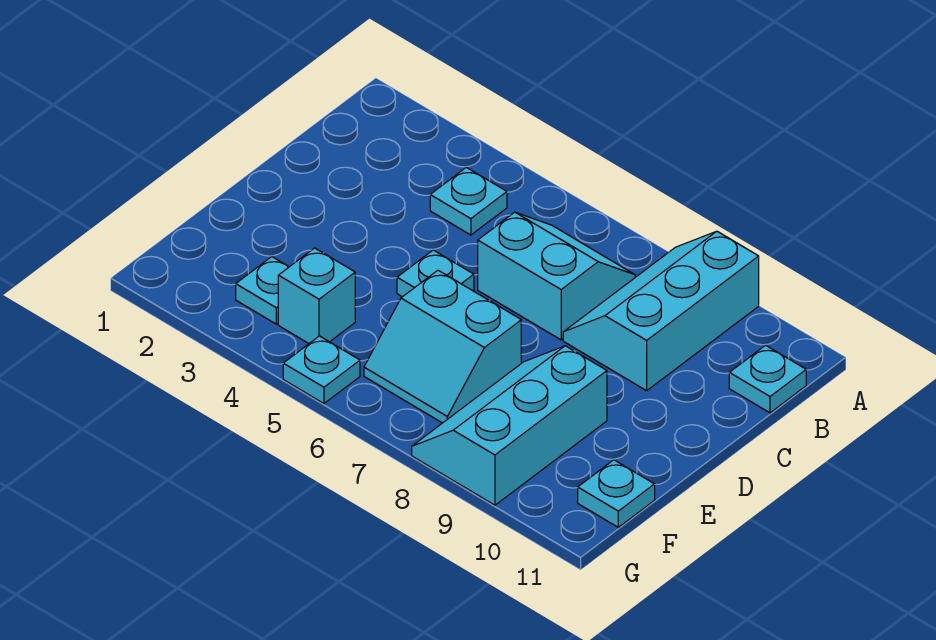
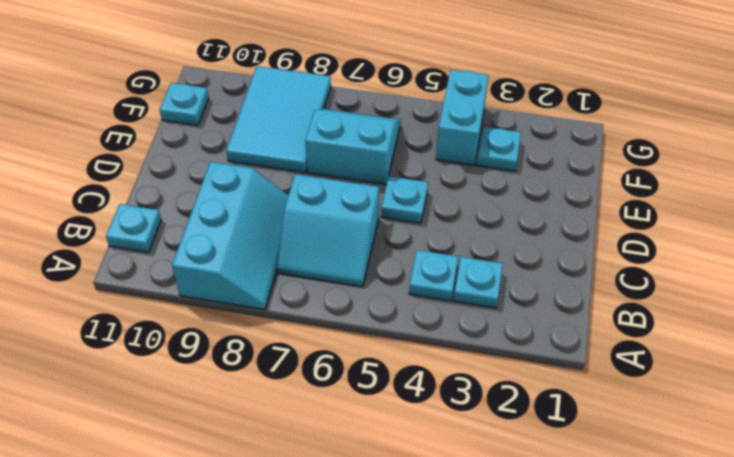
cyan 2x3 slope [412,346,607,505] -> cyan 2x3 tile [226,66,331,173]
cyan 1x1 brick [278,248,355,343] -> cyan 1x2 brick [436,70,489,165]
cyan 1x1 plate [283,336,360,404] -> cyan 1x1 plate moved to [454,257,503,308]

